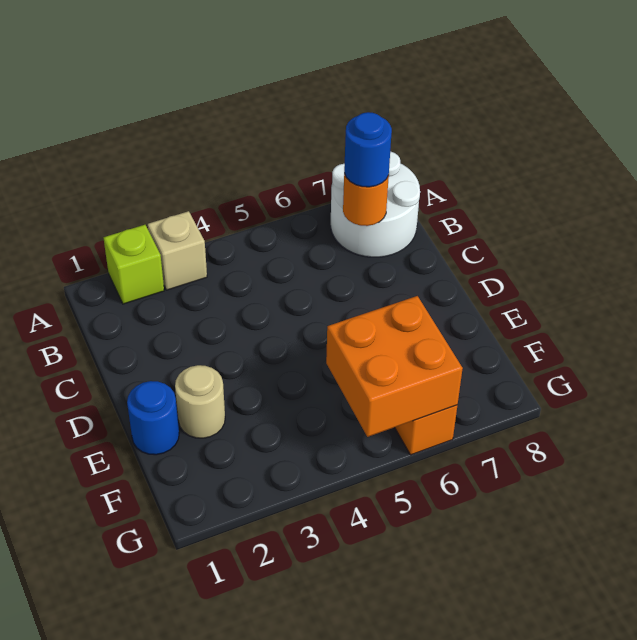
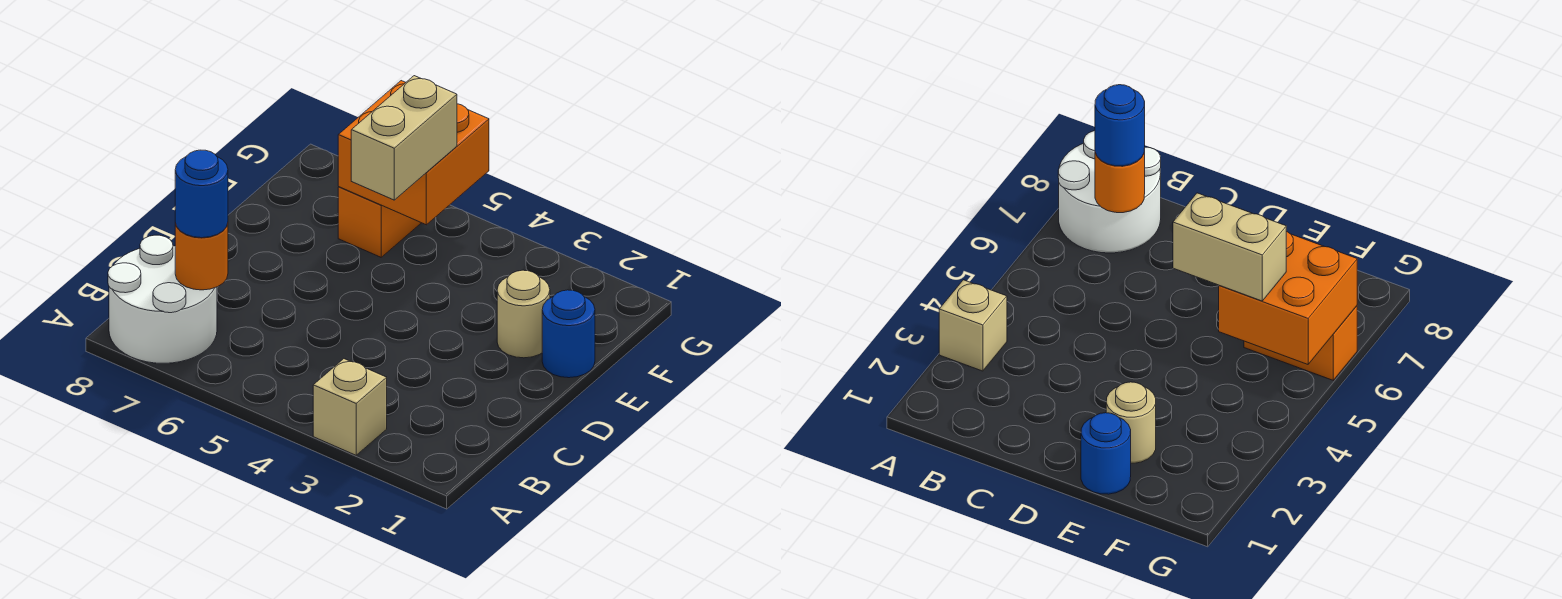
lime 1x1 brick [103,225,164,304] -> none
none -> tan 1x2 brick [351,76,457,200]

